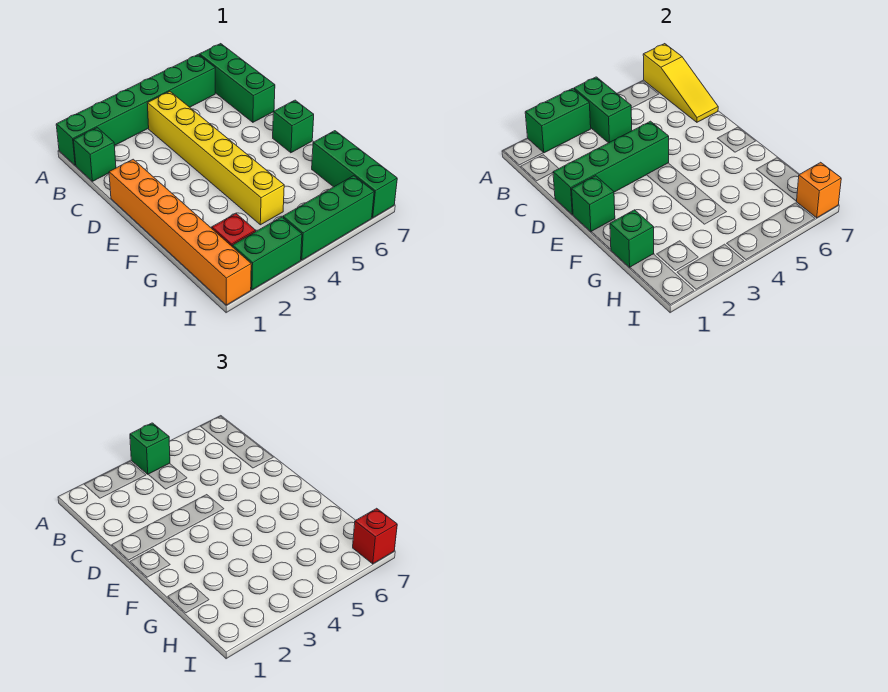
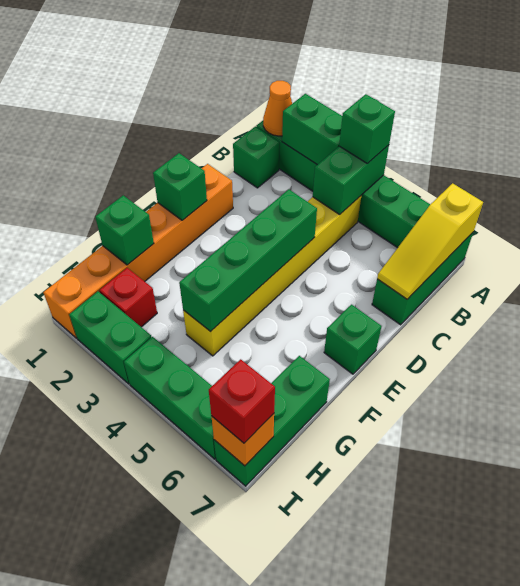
none -> orange 1x1 cone [263,81,292,136]
green 1x4 brick [553,121,669,215] -> green 1x4 brick turned to [179,189,317,332]

